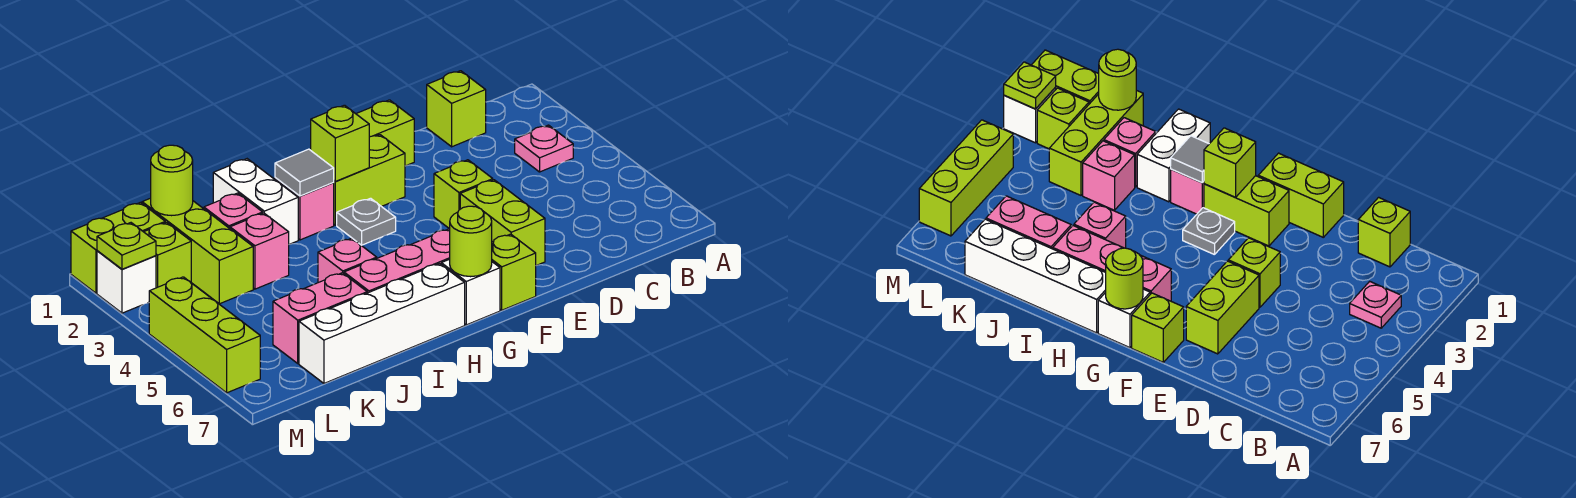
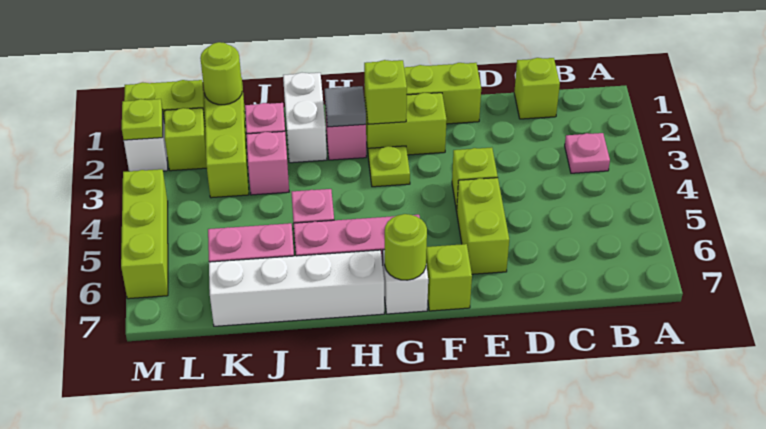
grey 1x1 plate [337,198,396,245] -> lime 1x1 plate [368,146,410,187]

